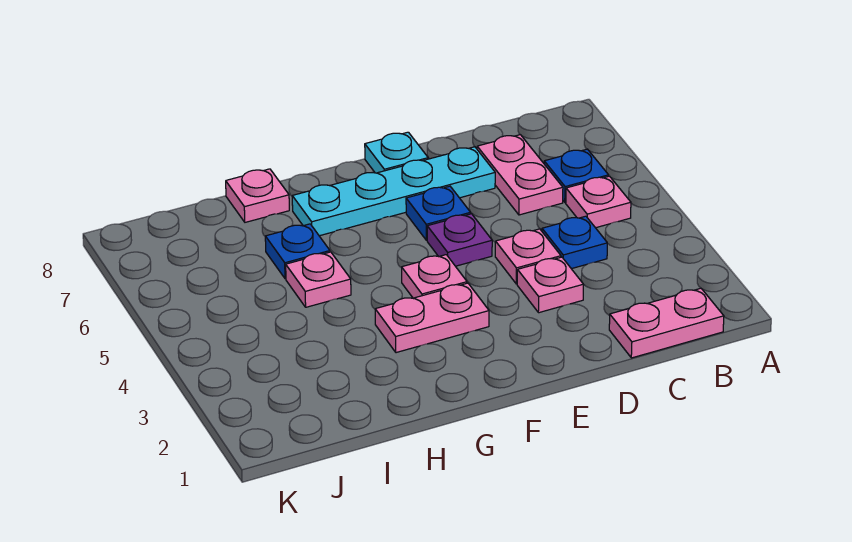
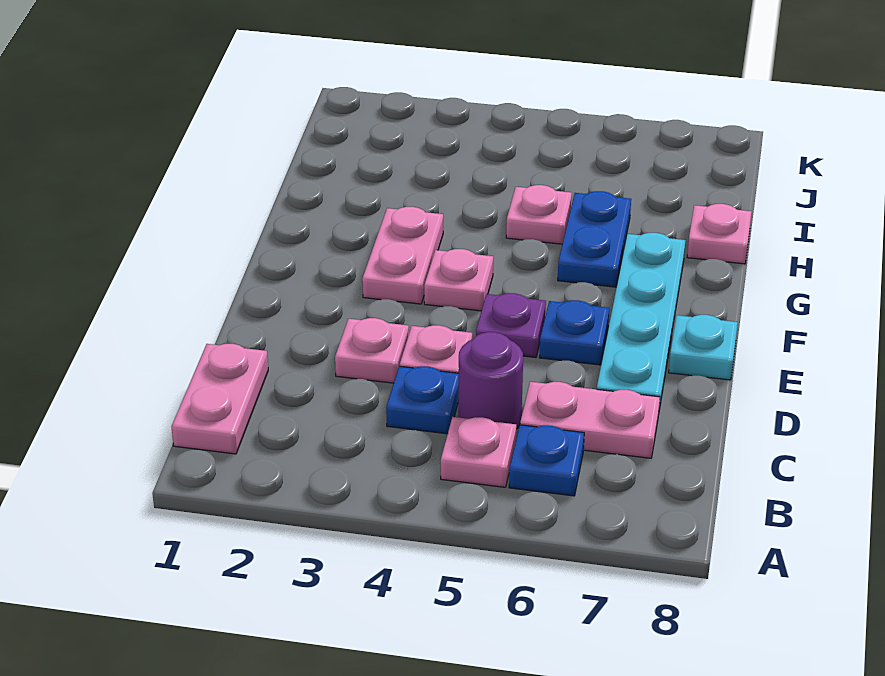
none -> purple 1x1 round brick [458,332,523,429]
blue 1x1 plate [265,224,330,279] -> blue 1x2 plate [558,191,631,287]

